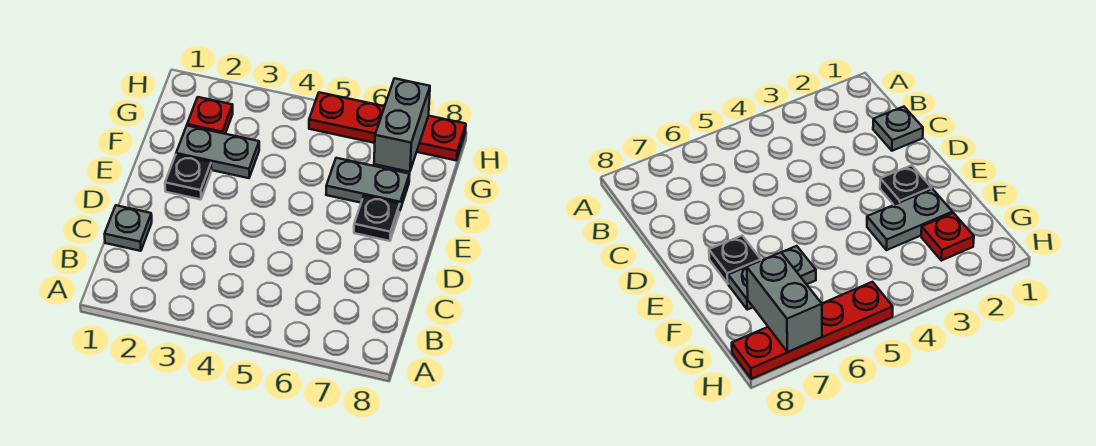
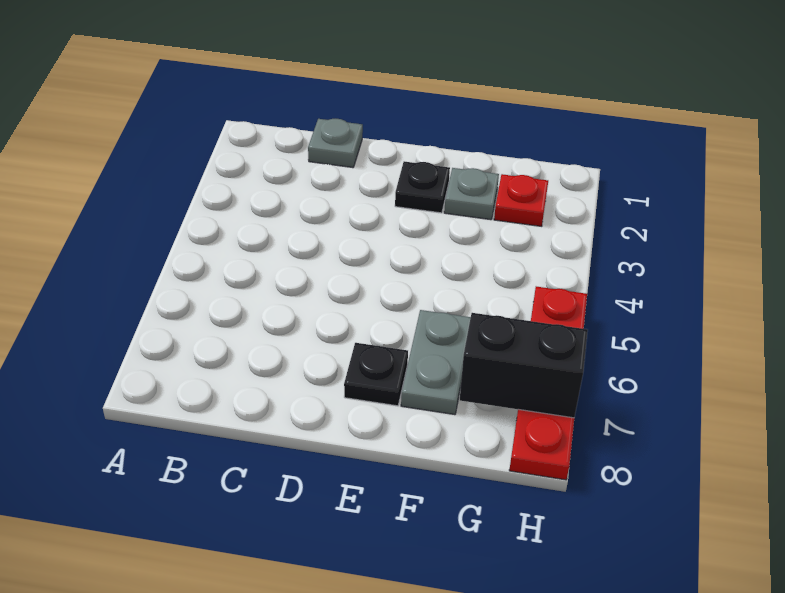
grey 1x2 plate [176,126,259,178] -> grey 1x1 plate [444,168,499,220]
grey 1x2 brick [374,78,430,172] -> black 1x2 brick [460,313,588,418]

